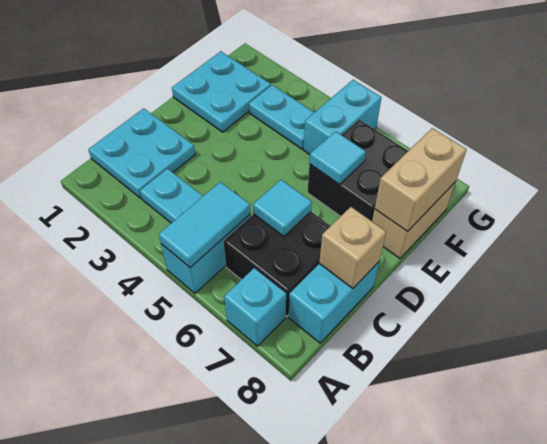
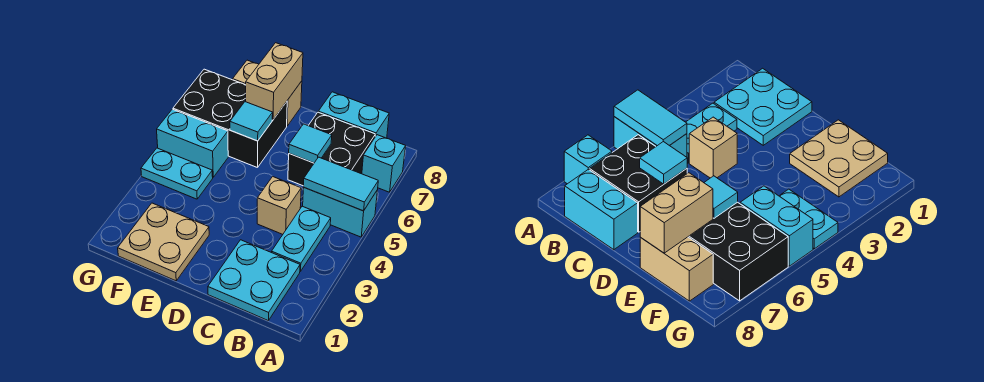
tan 1x1 brick [319,207,386,288] -> tan 1x1 brick moved to [257,176,301,234]
cyan 2x2 plate [172,51,271,132] -> tan 2x2 plate [118,203,209,281]
black 2x2 brick [308,120,408,221] -> black 2x3 brick [173,69,287,168]
tan 1x2 brick [375,128,467,232] -> tan 1x2 brick turned to [246,43,303,120]
cyan 1x2 plate [249,85,314,149] -> cyan 1x2 plate turned to [141,148,213,199]

